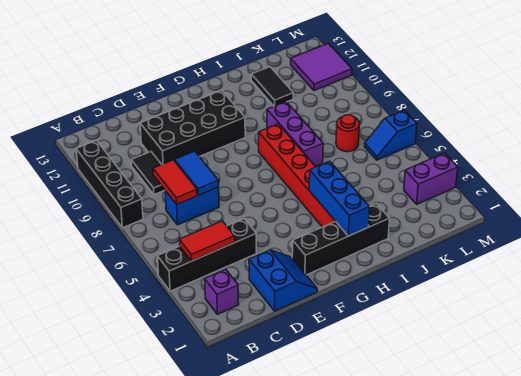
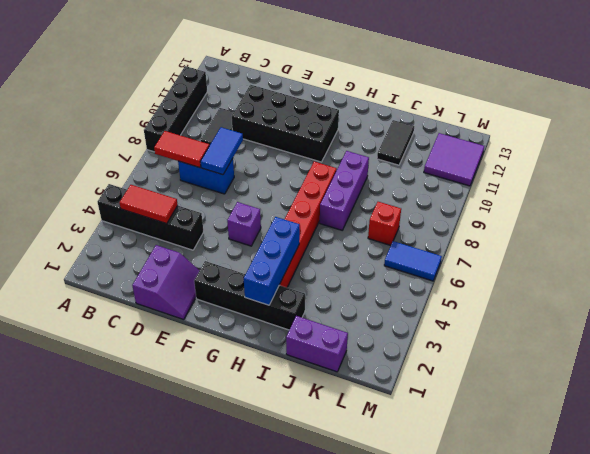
purple 1x1 brick [205,269,239,314] -> purple 1x1 brick moved to [227,202,261,246]
red 1x2 tile [153,160,197,204] -> red 1x2 tile turned to [154,131,209,168]
blue 2x2 slope [249,250,317,311] -> purple 2x2 slope [132,245,200,320]
red 1x1 round brick [336,115,360,152] -> red 1x1 brick [368,202,401,246]
purple 1x2 brick [404,153,458,204] -> purple 1x2 brick moved to [286,316,348,372]
blue 1x2 slope [364,110,417,160] -> blue 1x2 tile [384,241,442,281]

